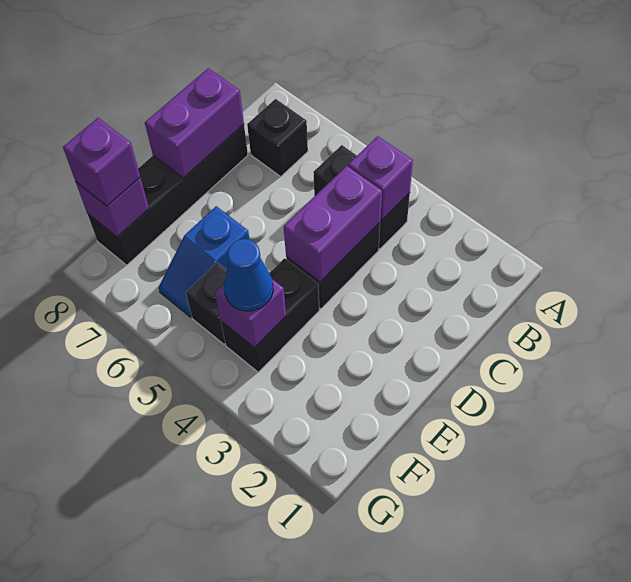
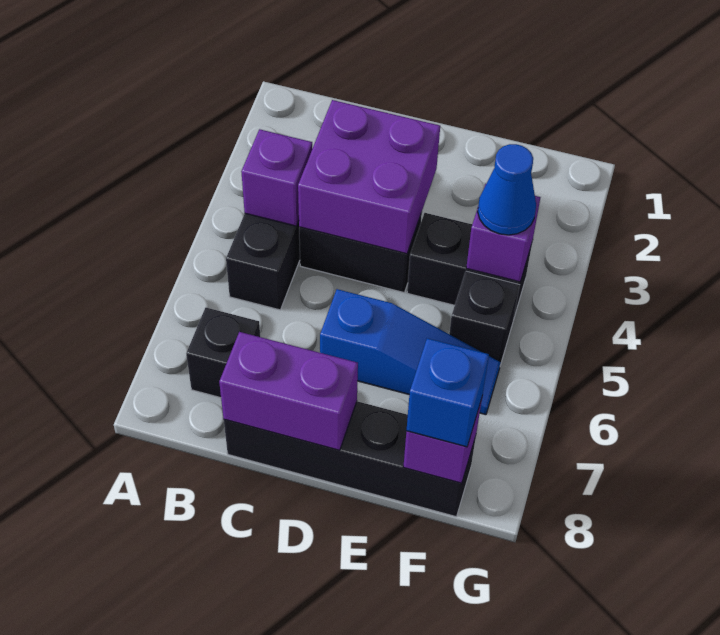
purple 1x2 brick [284,166,382,282] -> purple 2x2 brick [298,100,440,254]
blue 1x2 slope [159,206,249,317] -> blue 1x3 slope [320,289,501,415]
purple 1x1 brick [63,118,140,206] -> blue 1x1 brick [406,338,489,447]

